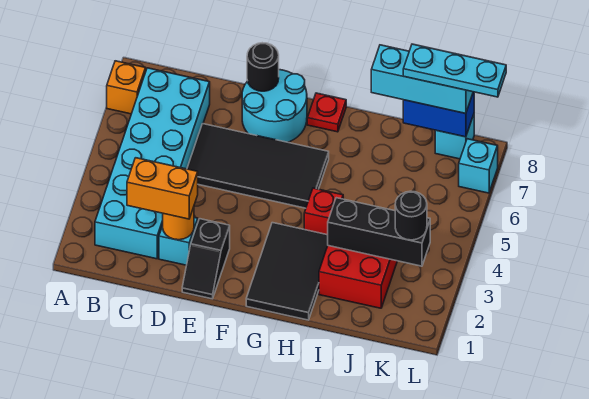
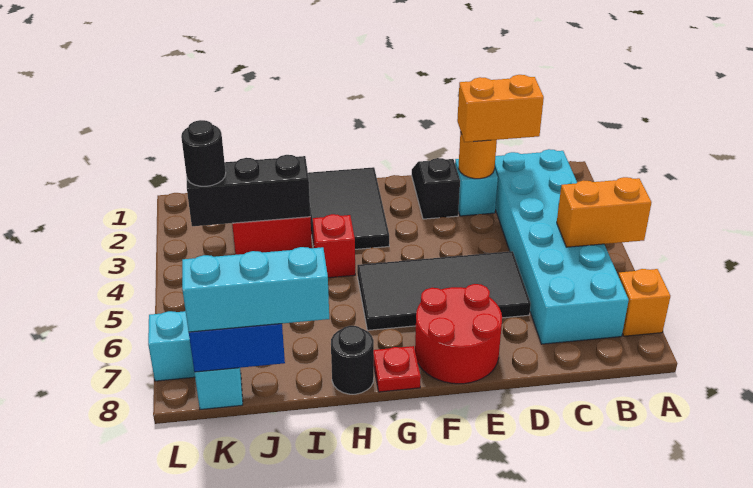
none -> orange 1x2 brick [557,177,652,247]
cyan 2x2 round brick [242,70,307,142] -> red 2x2 round brick [415,284,502,384]
black 1x1 round brick [247,43,279,91] -> black 1x1 round brick moved to [331,326,374,394]
cyan 1x3 plate [403,44,506,97] -> none

